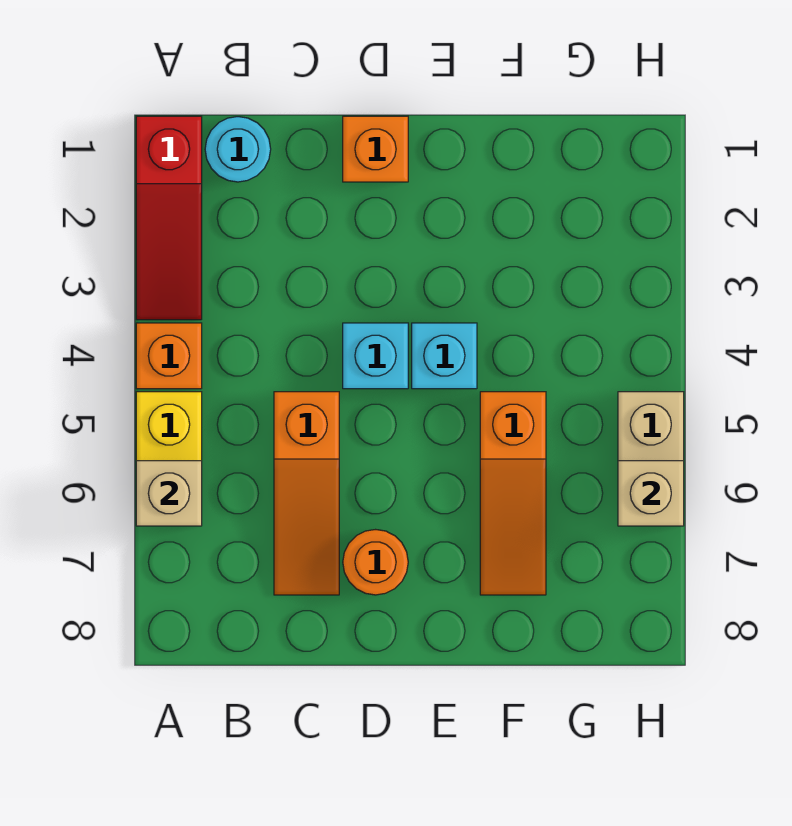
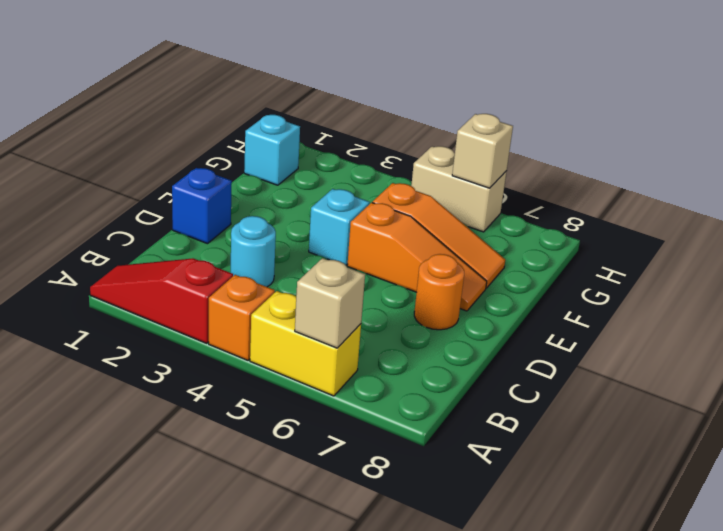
red 1x3 slope [136,116,202,320] -> red 1x3 slope turned to [90,258,233,343]
cyan 1x1 round brick [205,117,271,182] -> cyan 1x1 round brick moved to [231,216,276,287]
orange 1x3 slope [274,392,339,595] -> orange 1x3 slope moved to [347,203,487,311]
orange 1x1 brick [343,116,408,182] -> blue 1x1 brick [172,168,232,244]
cyan 1x1 brick [343,323,408,389] -> cyan 1x1 brick moved to [244,115,300,185]

